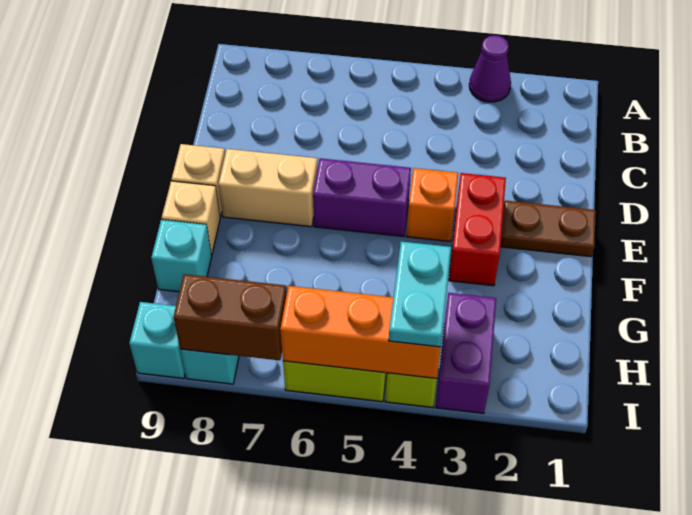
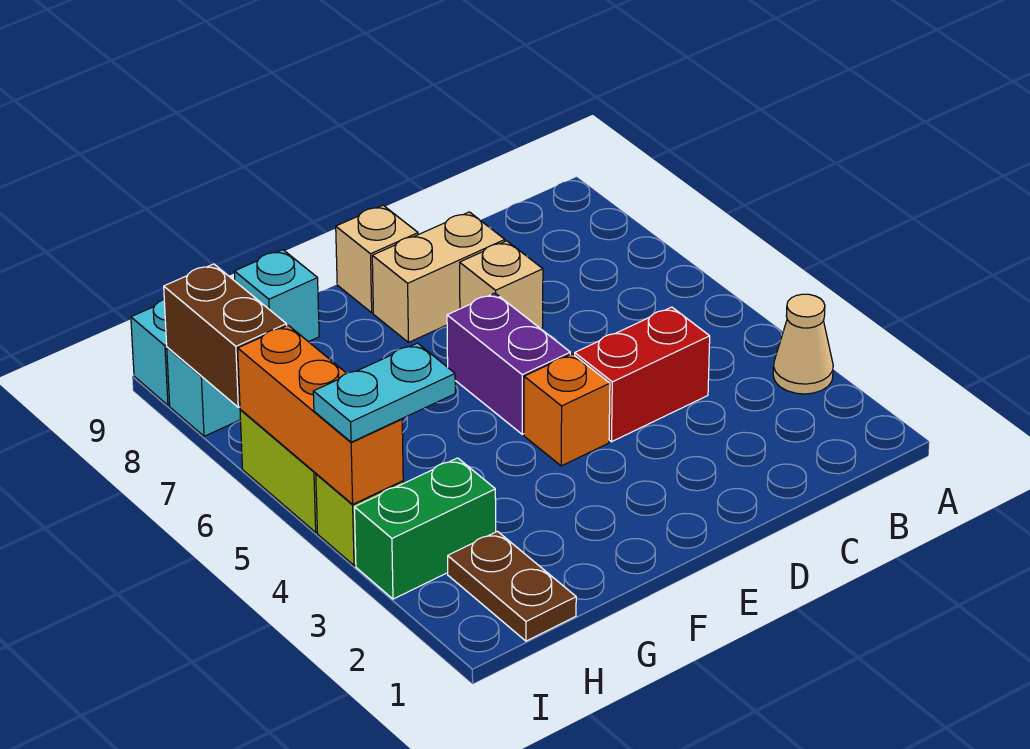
purple 1x1 cone [469,35,511,102] -> tan 1x1 cone [773,294,833,394]
brown 1x2 plate [500,201,596,257] -> brown 1x2 plate moved to [448,531,576,641]
red 1x2 brick [449,173,506,286] -> red 1x2 brick moved to [575,307,710,442]
tan 1x2 brick [218,149,318,227] -> tan 1x2 brick turned to [372,212,505,342]
tan 1x1 brick [162,181,220,255] -> tan 1x1 brick moved to [460,241,543,329]
purple 1x2 brick [436,293,496,413] -> green 1x2 brick [355,458,496,599]

